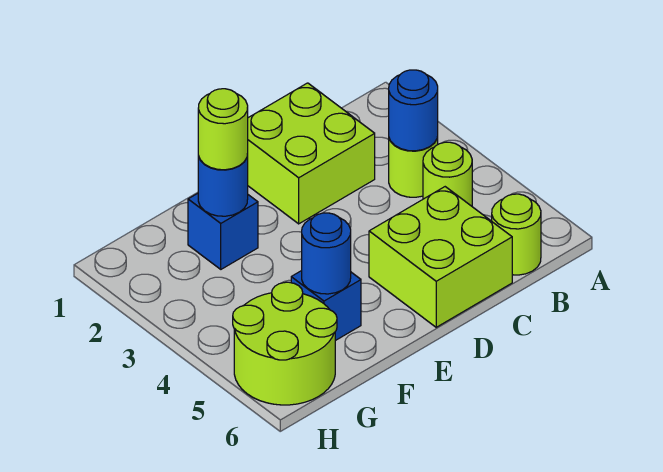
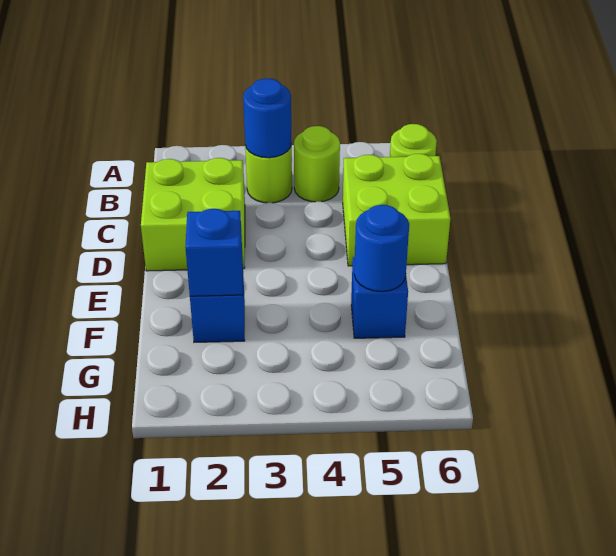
blue 1x1 round brick [198,154,248,216] -> blue 1x1 brick [186,209,243,296]
lime 1x1 round brick [198,89,248,170] -> none
lime 2x2 round brick [233,282,337,405] -> none

